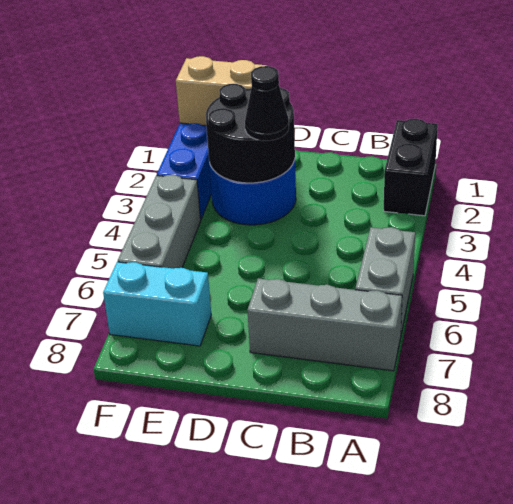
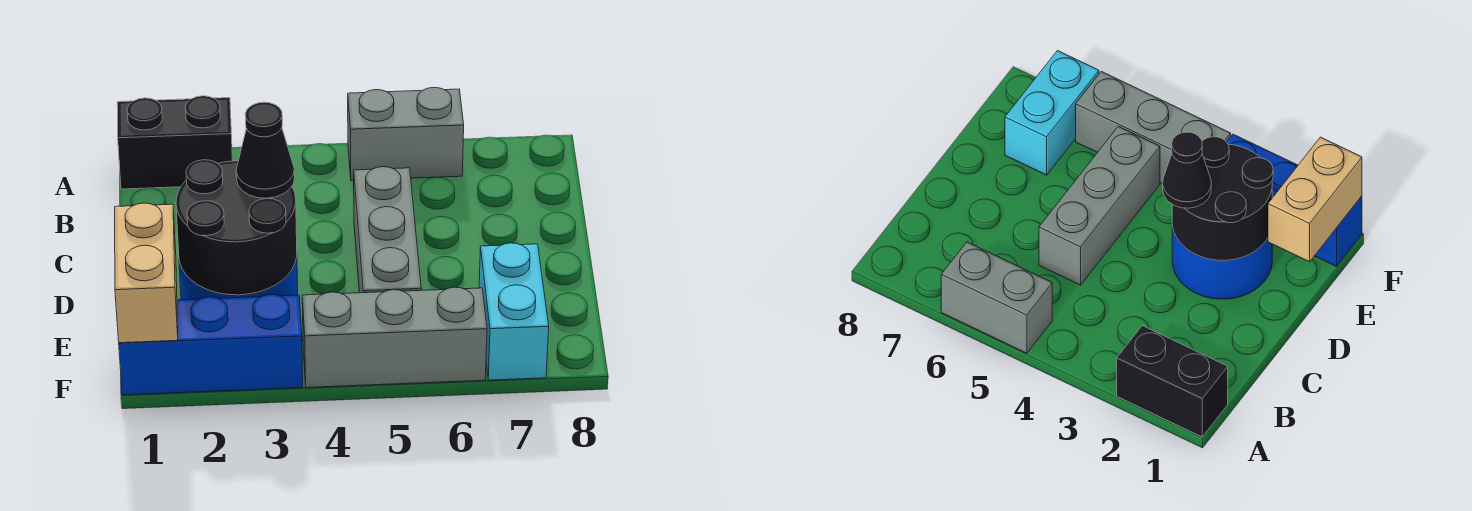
grey 1x3 brick [247,278,402,371] -> grey 1x3 brick moved to [354,167,421,293]

